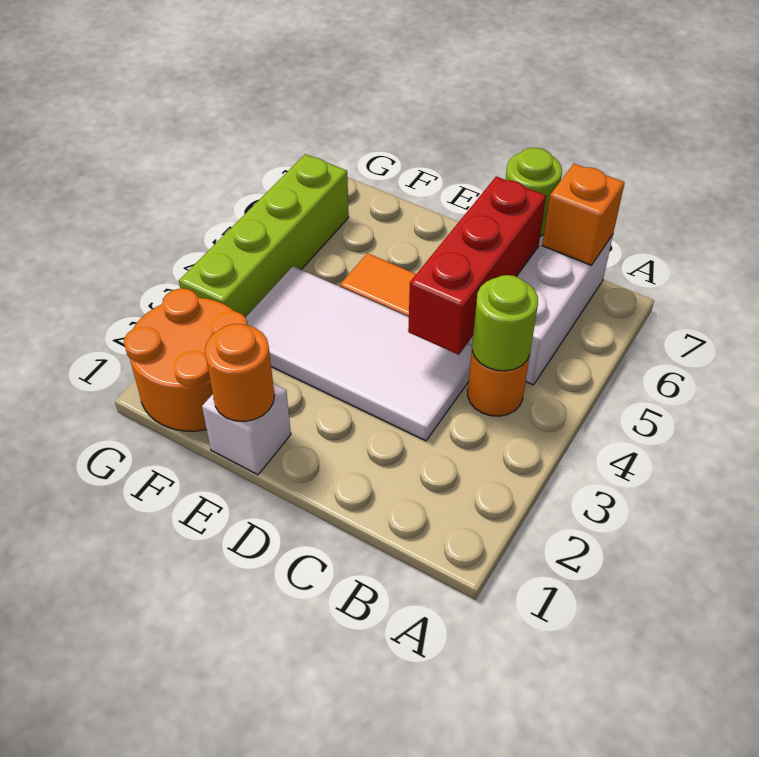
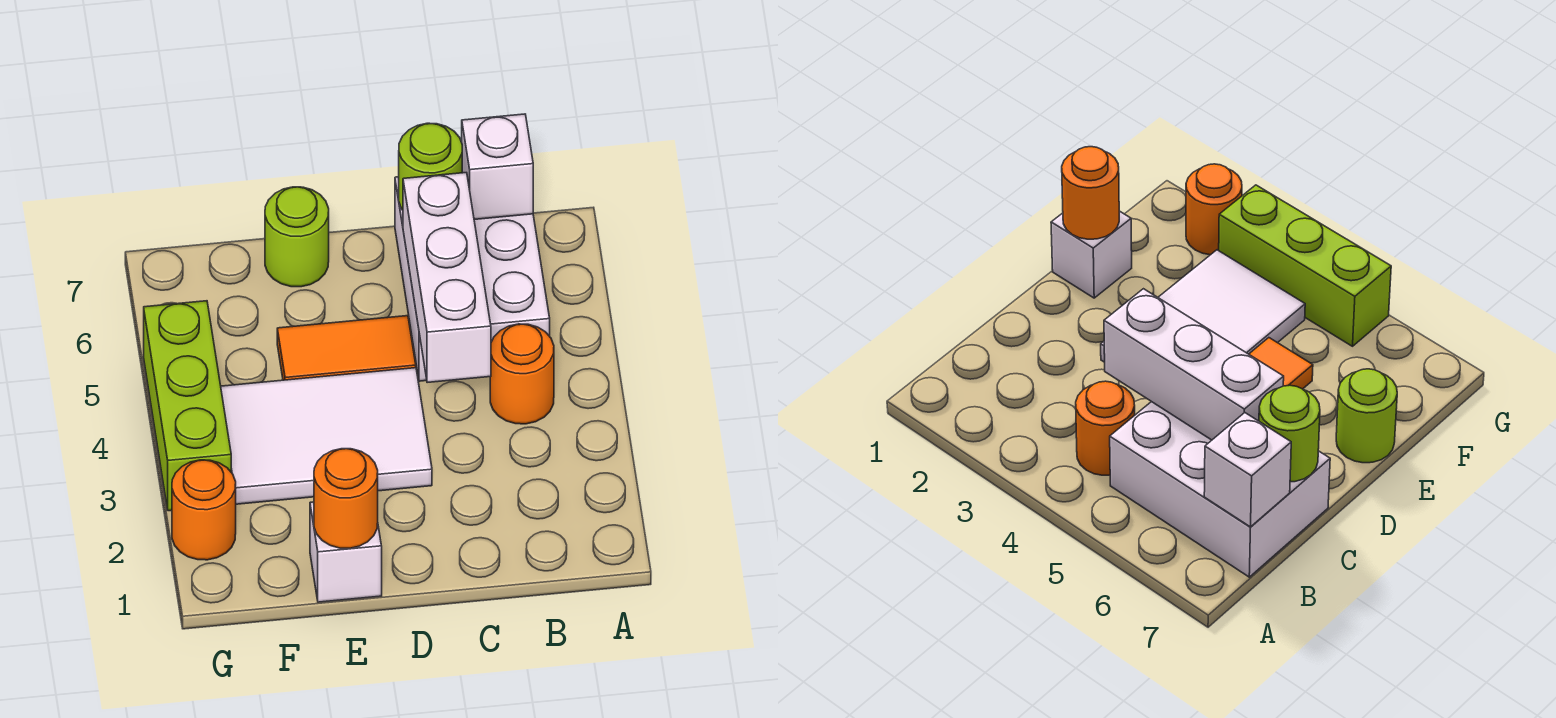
lime 1x1 round brick [472,275,538,371] -> lime 1x1 round brick moved to [265,187,329,287]
orange 1x1 brick [542,164,625,265] -> white 1x1 brick [462,114,533,220]
white 2x4 tile [246,266,472,441] -> white 2x3 tile [221,368,432,504]
red 1x3 brick [408,176,546,355] -> white 1x3 brick [403,173,491,383]
orange 2x2 round brick [124,288,247,431] -> orange 1x1 round brick [172,460,236,560]
lime 1x4 brick [179,154,349,318] -> lime 1x3 brick [144,301,231,511]

